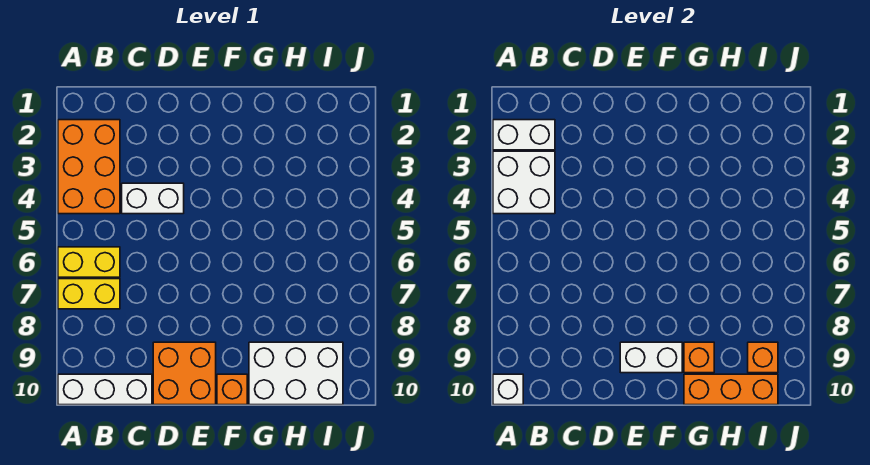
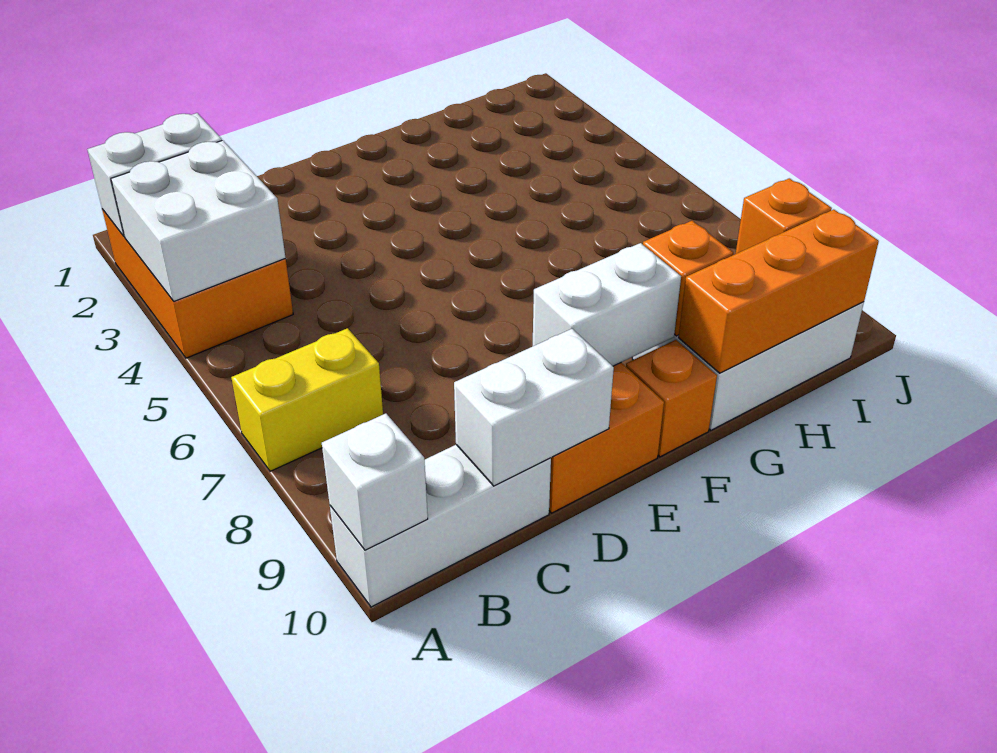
yellow 1x2 brick [58,247,120,277] -> none
white 1x2 brick [122,183,184,214] -> white 1x2 brick moved to [454,329,614,486]

